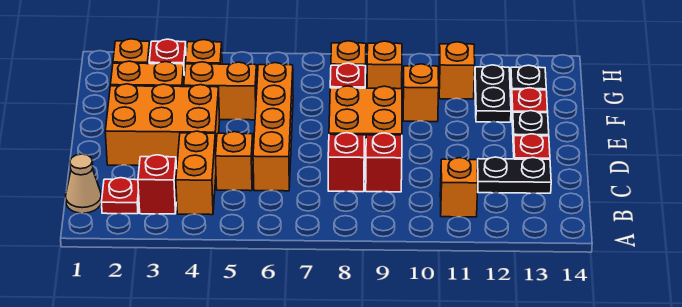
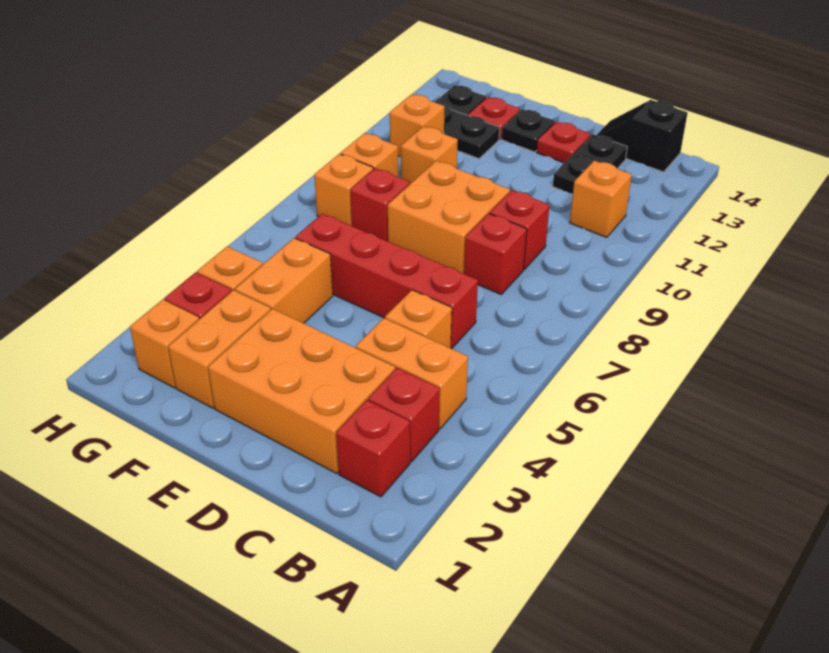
tan 1x1 cone [66,154,102,213] -> none
red 1x1 plate [101,178,139,214] -> red 1x1 brick [336,400,410,497]
none -> black 1x2 slope [596,100,688,172]
orange 1x4 brick [253,63,293,191] -> red 1x4 brick [295,214,478,349]
orange 2x3 brick [105,84,220,166] -> orange 2x3 brick turned to [208,309,395,474]

